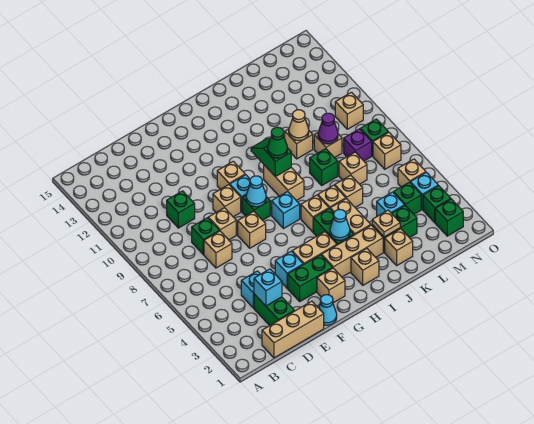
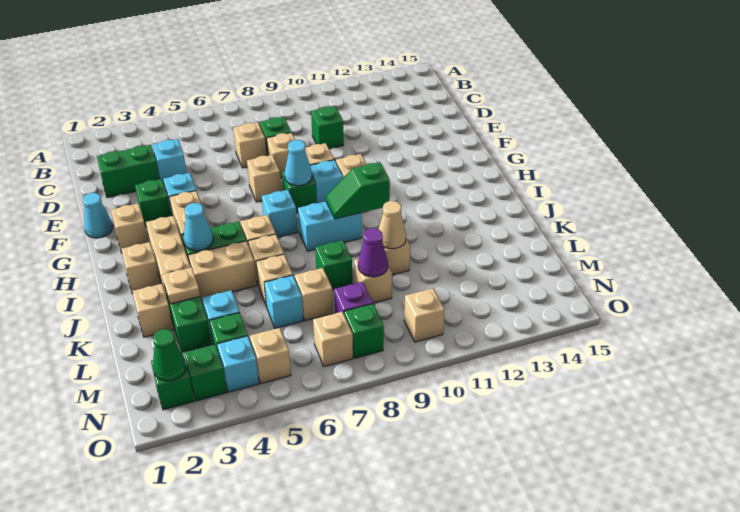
tan 1x3 brick [262,301,324,358] -> none
cyan 1x1 brick [254,269,282,306] -> cyan 1x1 brick moved to [264,275,303,328]
green 1x2 brick [288,255,332,301] -> green 1x1 brick [135,179,171,227]
tan 1x2 brick [264,165,304,201] -> cyan 1x2 brick [298,201,362,251]
green 1x2 slope [251,139,291,177] -> green 1x2 slope turned to [326,162,390,219]
green 1x1 cone [267,127,287,158] -> green 1x1 cone moved to [153,329,186,381]

